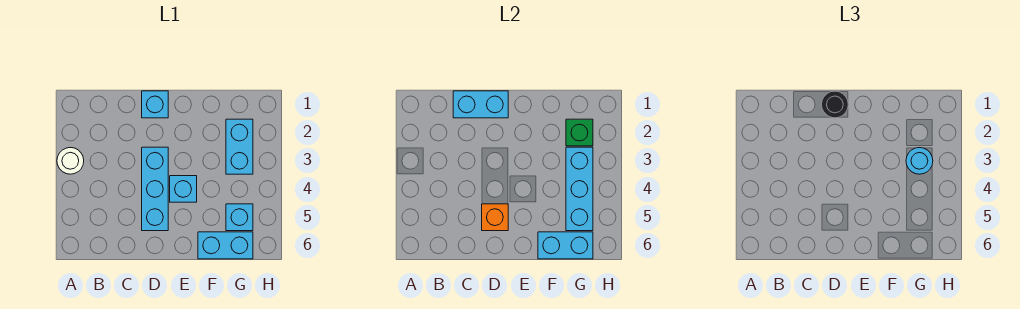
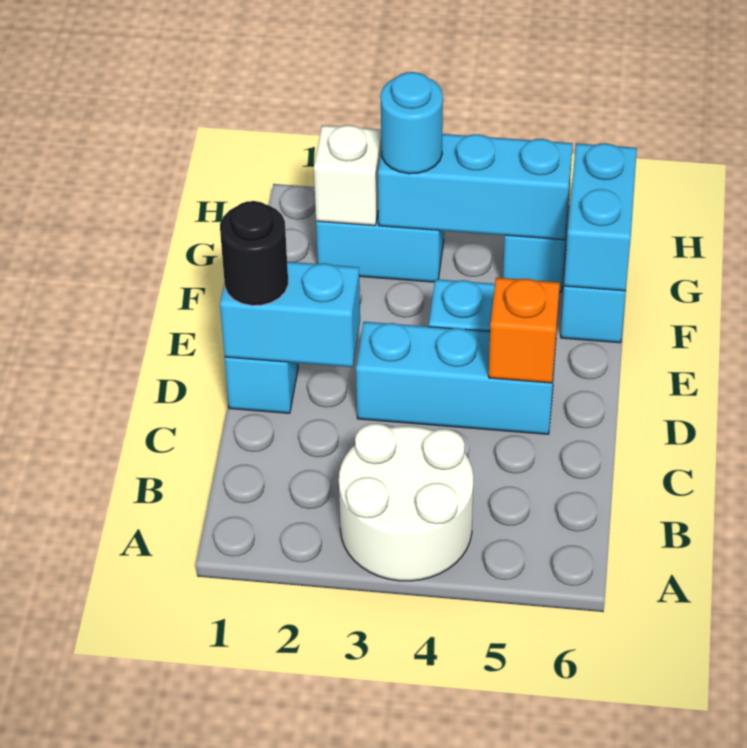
white 1x1 round brick [57,148,84,174] -> white 2x2 round brick [339,424,473,581]
cyan 1x2 brick [453,91,508,118] -> cyan 1x2 brick turned to [220,262,360,367]
green 1x1 brick [566,119,593,146] -> white 1x1 brick [314,125,381,226]

